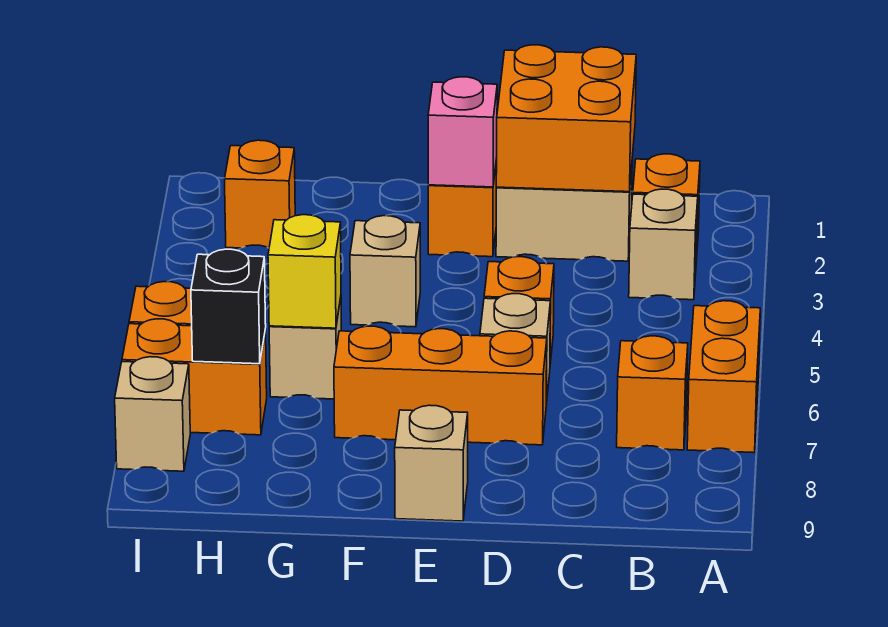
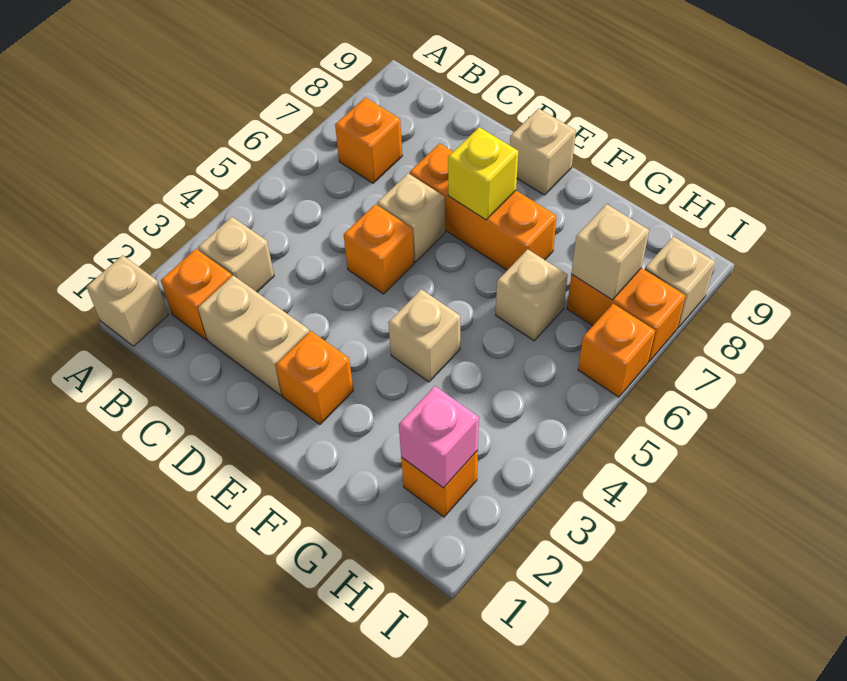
none -> tan 1x1 brick [87,255,168,346]
orange 1x2 brick [687,301,760,453] -> none
orange 2x2 brick [496,45,636,192] -> none
pink 1x1 brick [428,77,497,187] -> pink 1x1 brick moved to [399,386,479,488]
yellow 1x1 brick [268,215,341,328] -> yellow 1x1 brick moved to [448,127,518,220]
black 1x1 brick [191,249,266,364] -> tan 1x1 brick [571,204,649,300]

